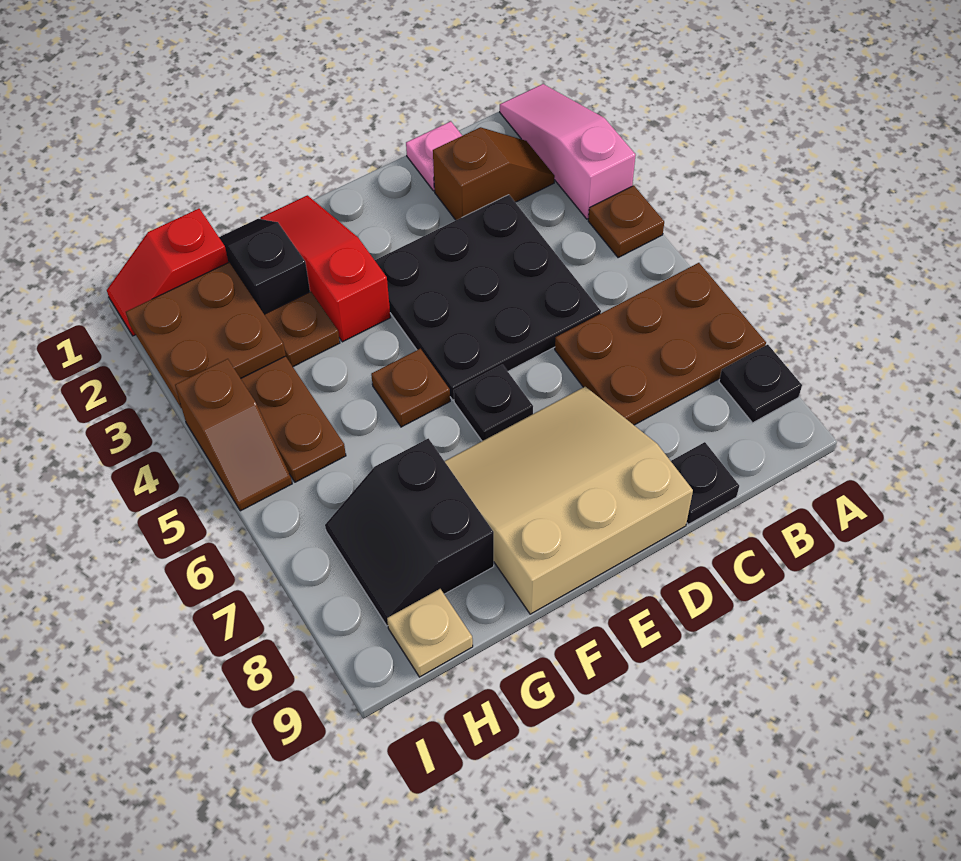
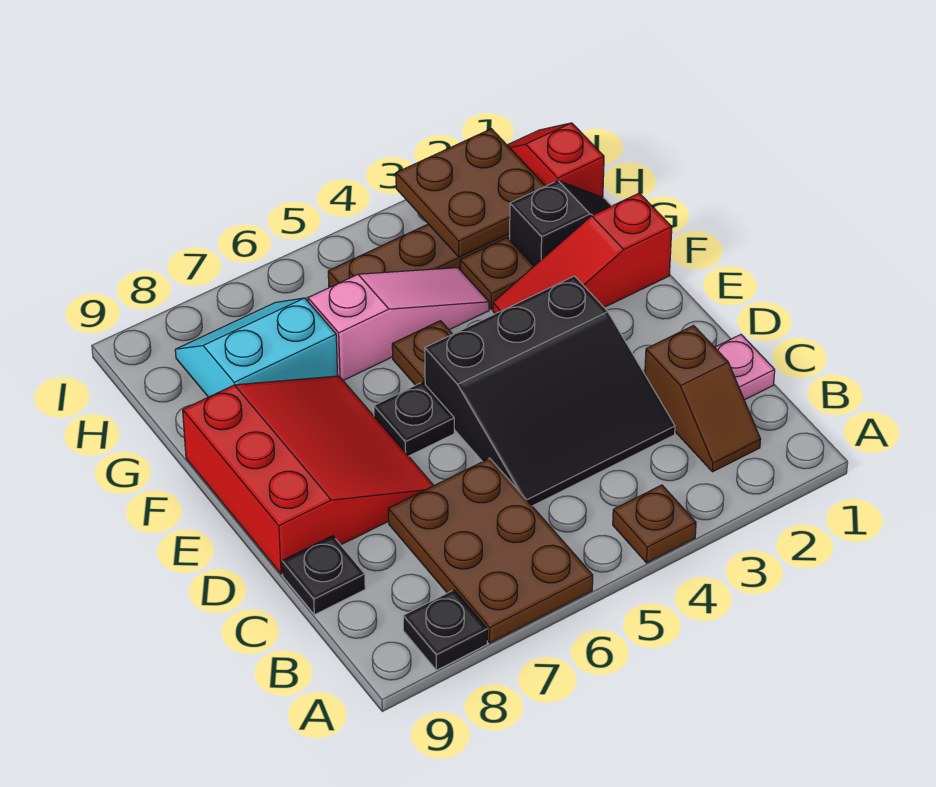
pink 1x3 slope [500,84,636,219] -> pink 1x3 slope moved to [308,268,489,380]
black 3x3 plate [375,195,601,400] -> black 3x3 slope [425,276,675,506]
tan 3x3 slope [445,387,693,614] -> red 3x3 slope [183,376,434,574]
red 1x3 slope [260,195,391,342] -> red 1x3 slope turned to [493,193,672,314]
black 2x2 slope [325,438,494,626] -> cyan 2x2 slope [175,298,338,397]
tan 1x1 plate [387,589,473,677] -> none
brown 1x2 slope [175,359,292,511] -> none

